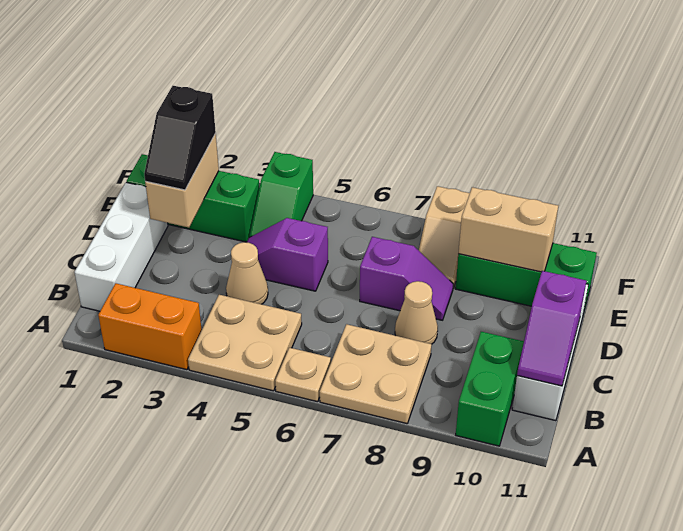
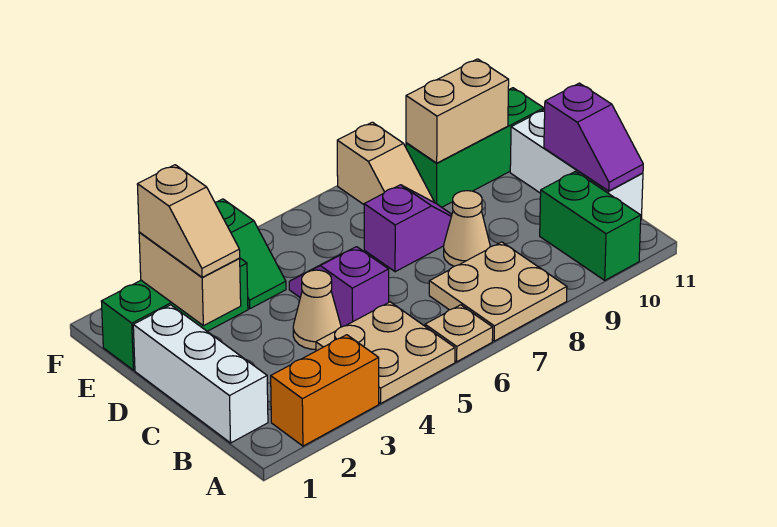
black 1x2 slope [144,86,216,190] -> tan 1x2 slope [137,165,240,277]
purple 1x2 slope [247,218,328,291] -> purple 1x2 slope turned to [289,247,389,327]

